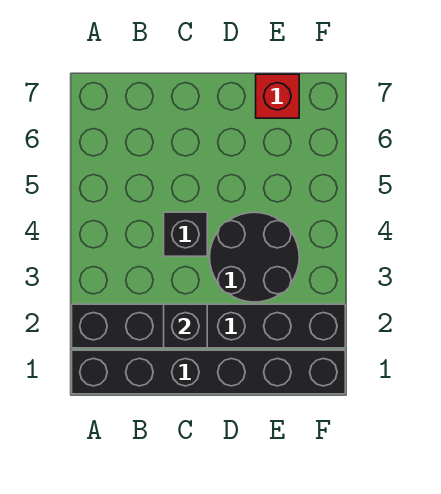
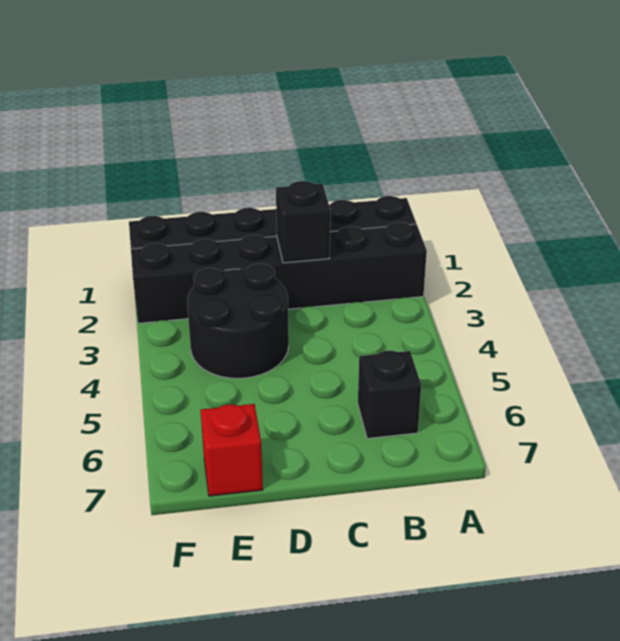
black 1x1 brick [164,212,207,256] -> black 1x1 brick moved to [358,351,421,438]

